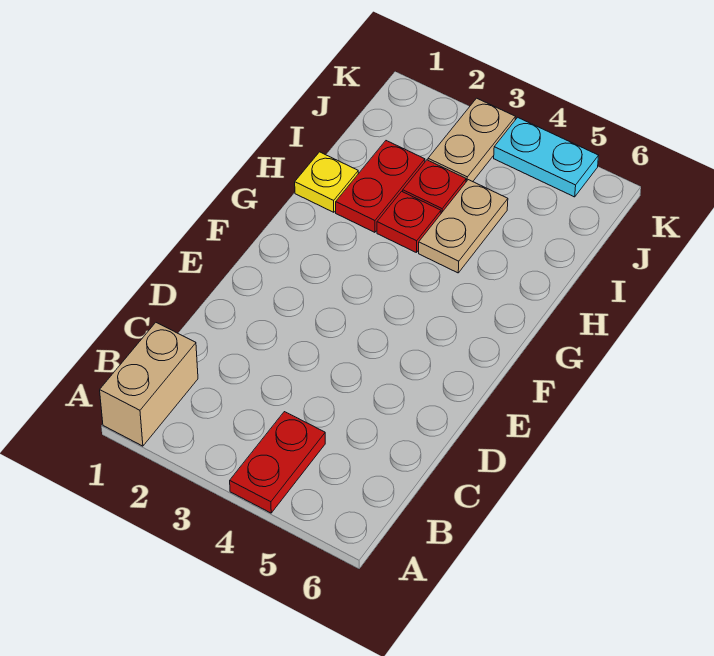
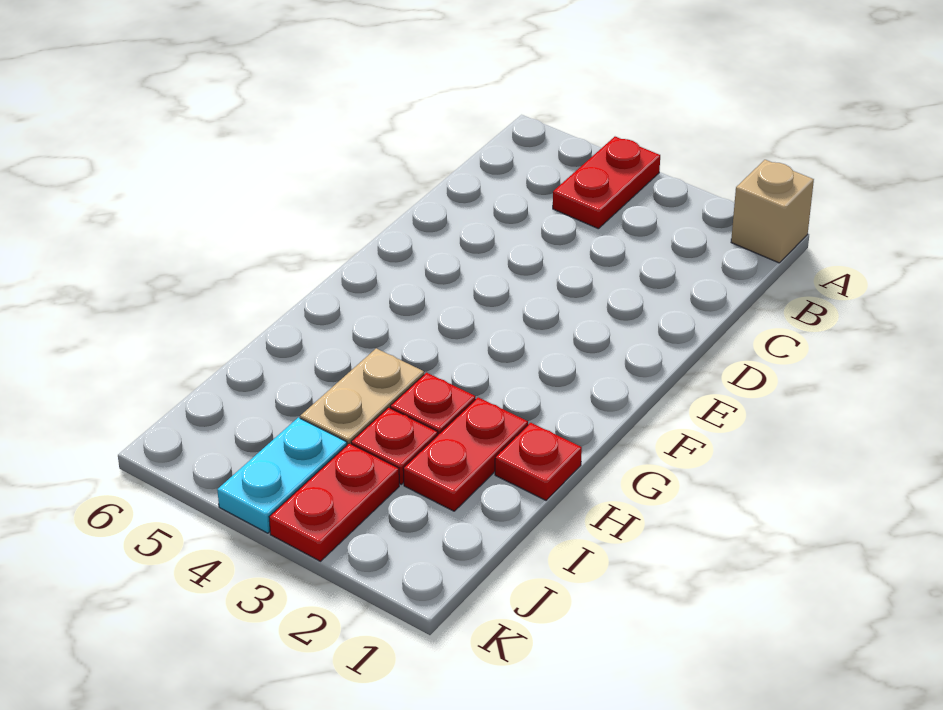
tan 1x2 brick [100,323,198,446] -> tan 1x1 brick [731,160,814,263]
yellow 1x1 plate [295,152,358,212] -> red 1x1 plate [495,423,582,500]
tan 1x2 plate [428,98,515,182] -> red 1x2 plate [269,443,399,561]
cyan 1x2 plate [494,117,599,197] -> cyan 1x2 plate turned to [217,417,347,533]

